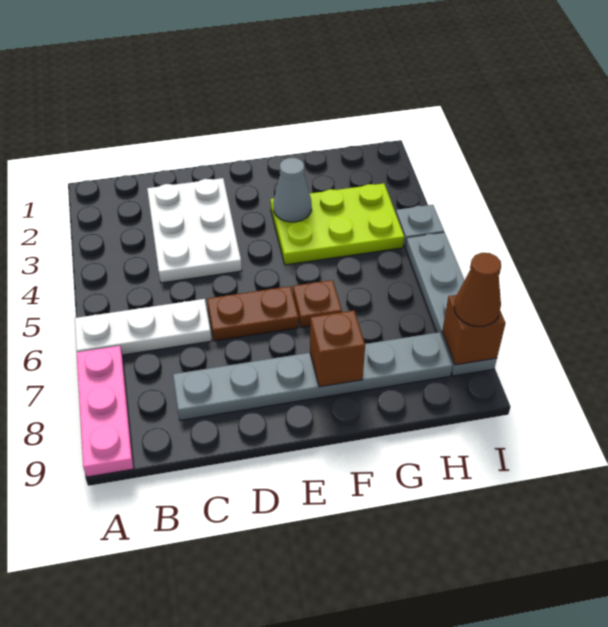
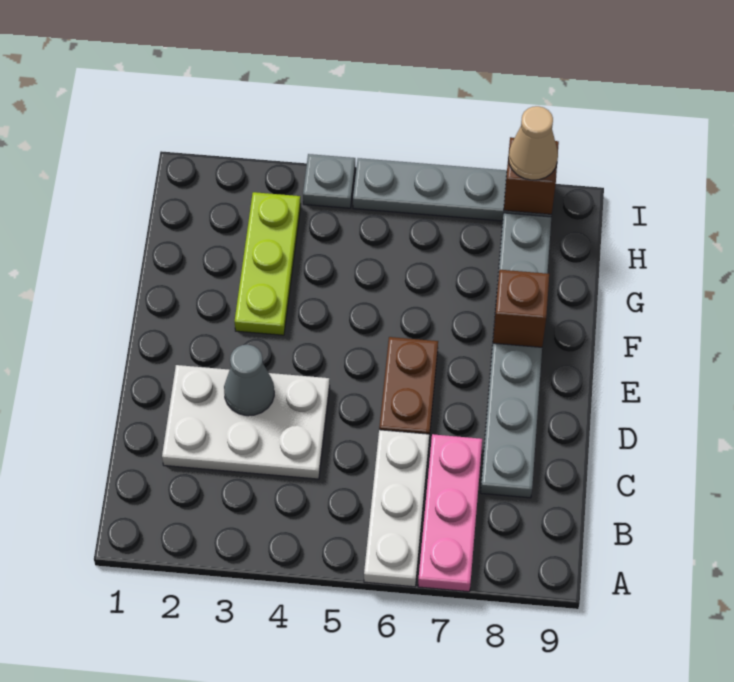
pink 1x3 plate [77,346,134,477] -> pink 1x3 plate turned to [418,434,482,592]
lime 2x3 plate [270,183,404,265] -> lime 1x3 plate [235,192,301,335]
grey 1x1 cone [273,158,312,222] -> grey 1x1 cone moved to [224,345,274,416]
brown 1x1 plate [293,280,342,327] -> none
brown 1x1 cone [454,253,501,326] -> tan 1x1 cone [508,106,558,180]

